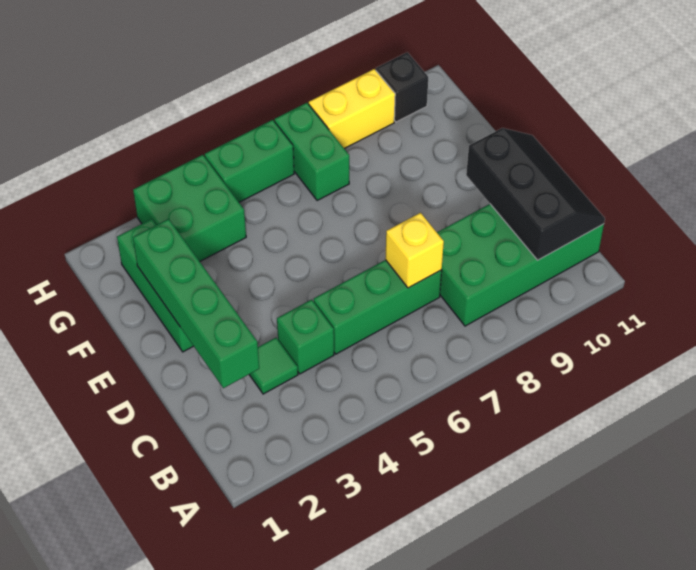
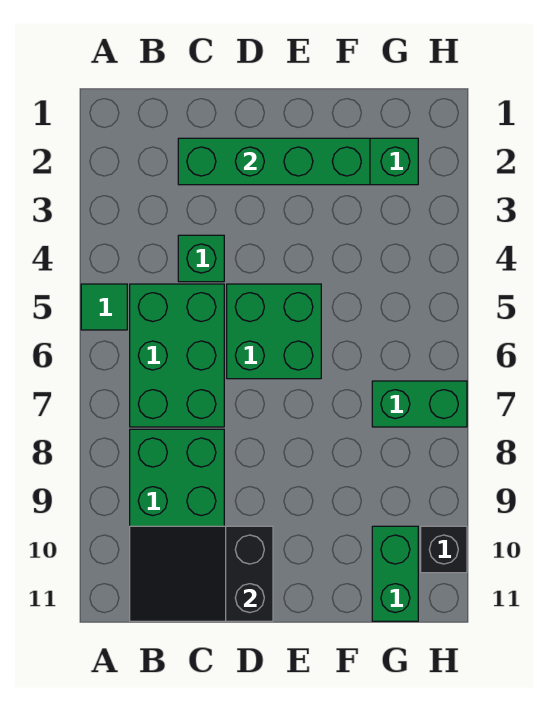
black 2x3 slope [466,128,605,260] -> black 2x3 slope turned to [130,526,273,621]
green 1x1 tile [249,338,298,394] -> green 1x1 tile moved to [81,284,127,330]
green 1x3 brick [314,260,442,354] -> green 2x3 brick [130,284,224,427]
yellow 1x1 brick [385,213,444,288] -> none
green 2x2 brick [133,155,246,261] -> green 2x2 brick moved to [227,284,321,379]
green 1x2 brick [205,120,294,202] -> green 1x2 brick moved to [372,526,418,621]
yellow 1x2 brick [309,69,395,149] -> none

